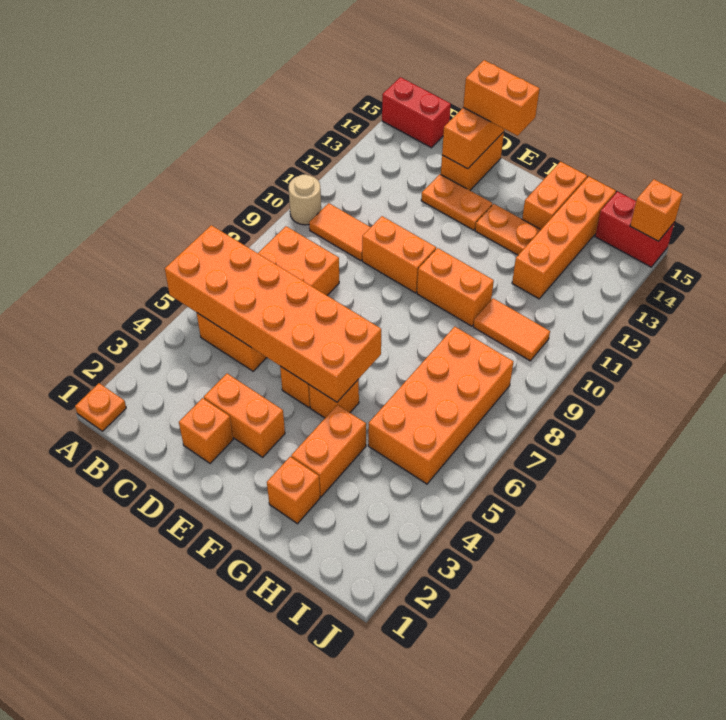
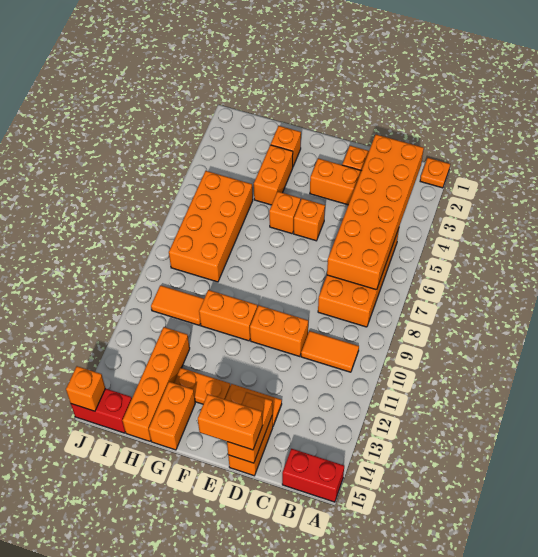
orange 2x6 brick [165,225,381,402] -> orange 2x6 brick turned to [327,135,424,290]
tan 1x1 round brick [289,174,321,225] -> none

